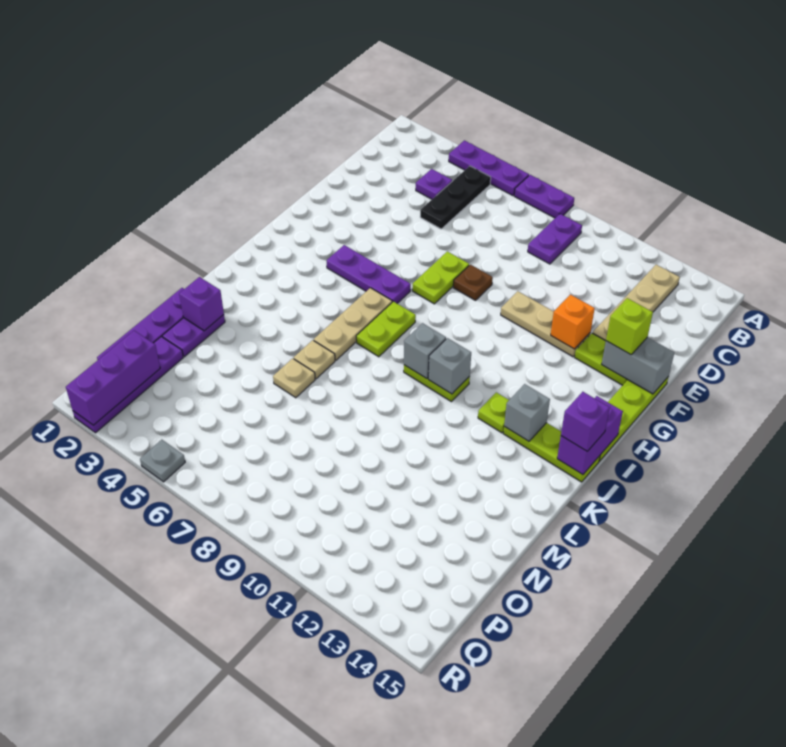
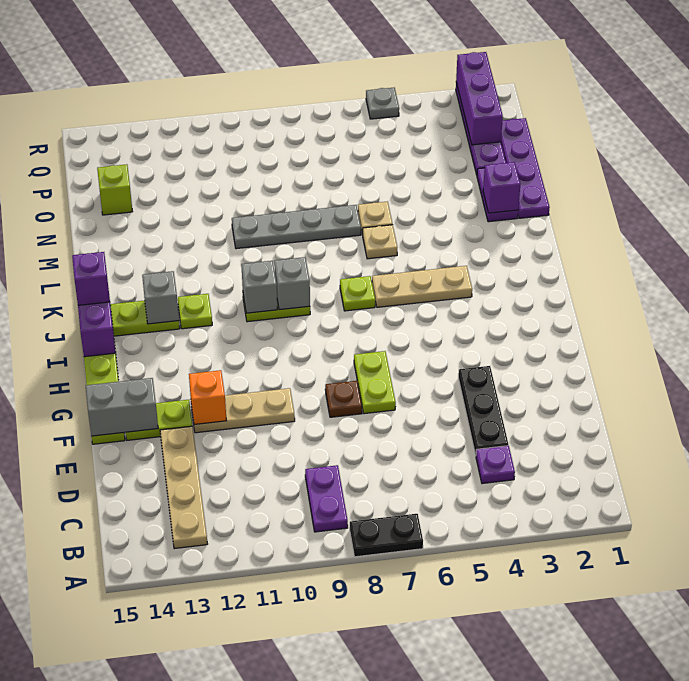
purple 1x3 plate [449,140,529,196] -> none
purple 1x2 plate [514,175,574,218] -> black 1x2 plate [350,514,423,557]
black 1x3 plate [420,166,491,229] -> black 1x3 plate moved to [458,366,508,455]
lime 1x1 brick [606,298,653,355] -> lime 1x1 brick moved to [97,164,133,215]
purple 1x3 plate [326,245,411,303] -> none
tan 1x3 plate [314,288,392,360] -> tan 1x3 plate turned to [372,266,472,307]
lime 1x2 plate [356,301,416,357] -> lime 1x1 plate [340,276,375,311]
none -> grey 1x4 plate [232,205,361,249]

